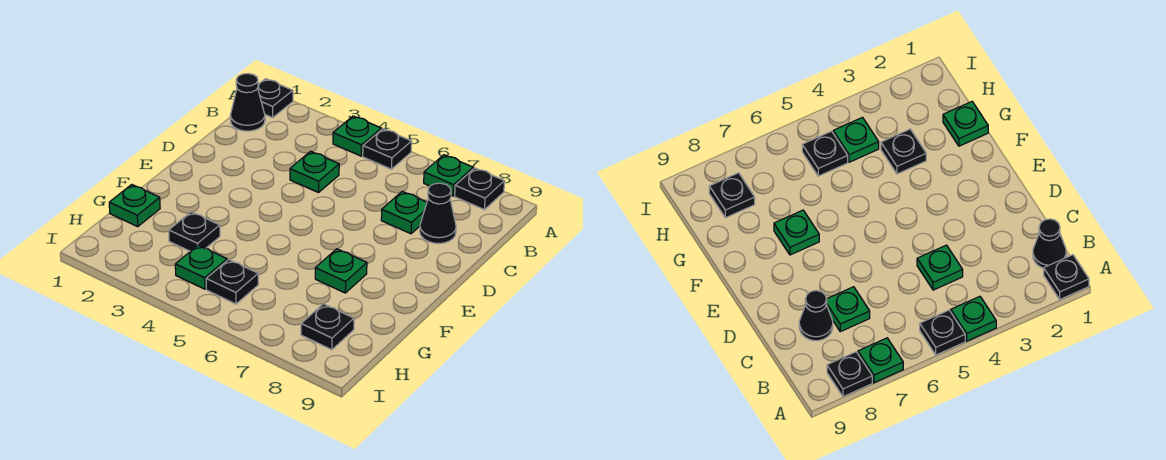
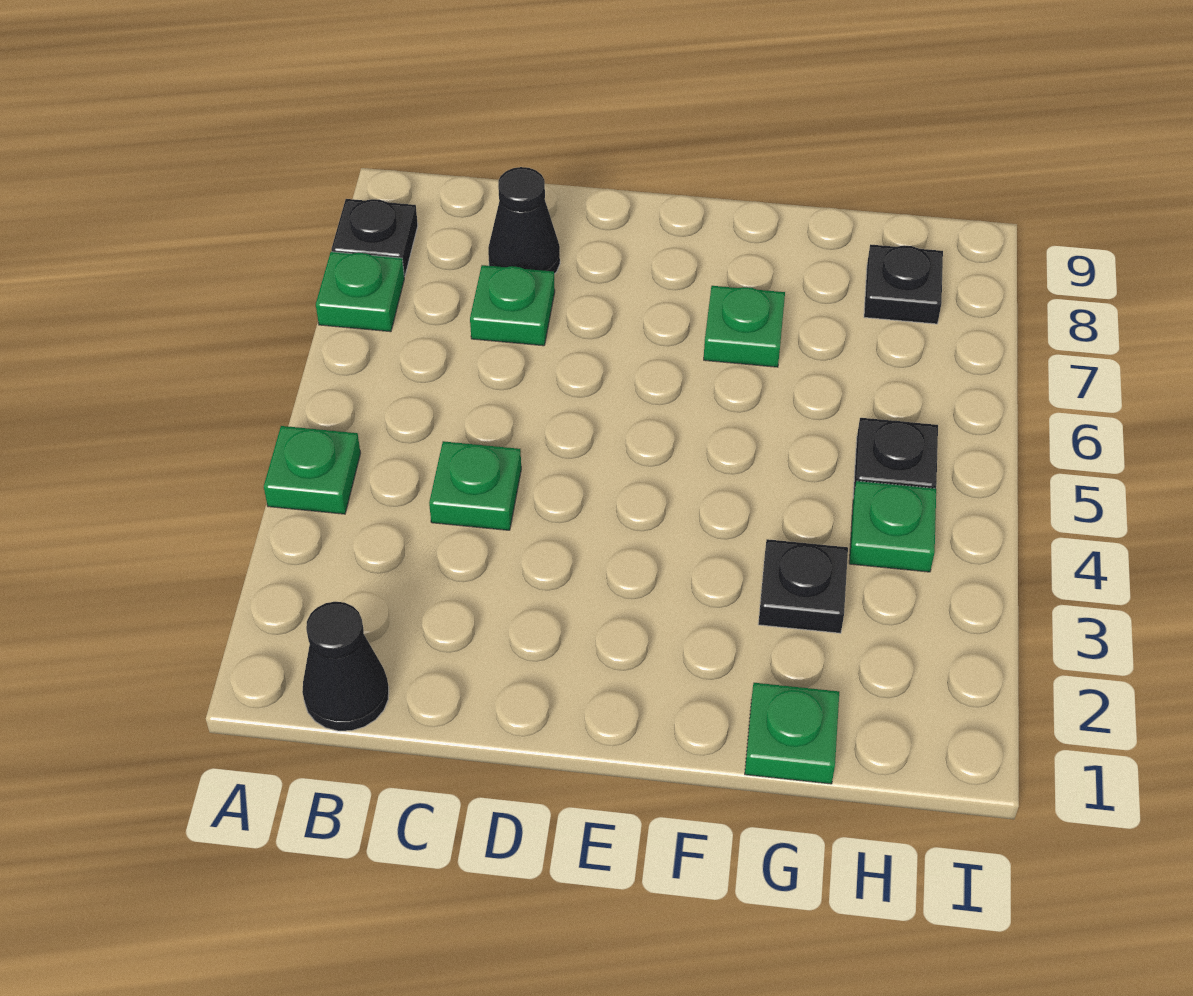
black 1x1 plate [258,79,293,118] -> none
black 1x1 plate [363,129,412,169] -> none

